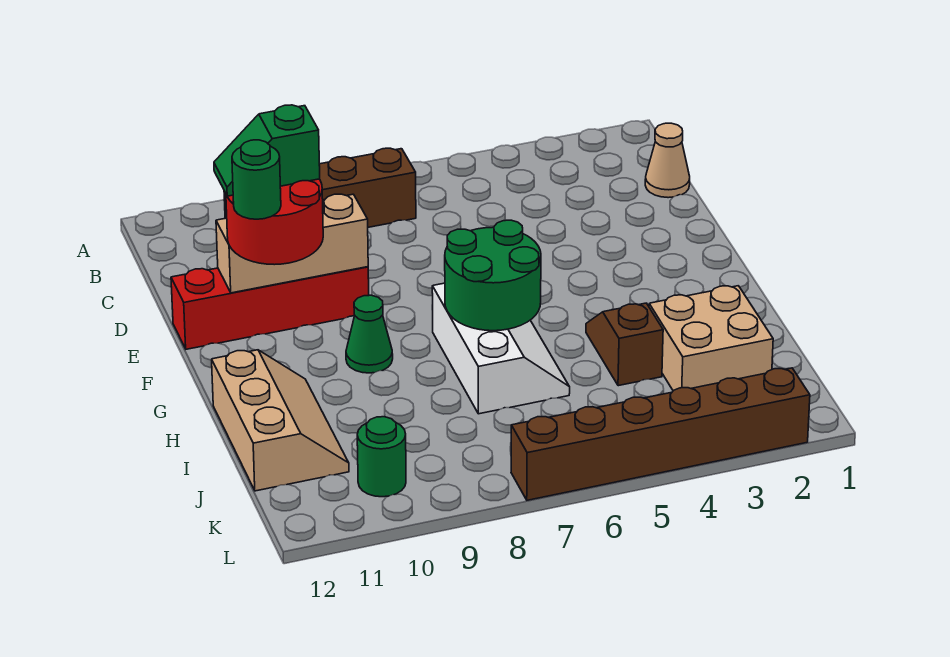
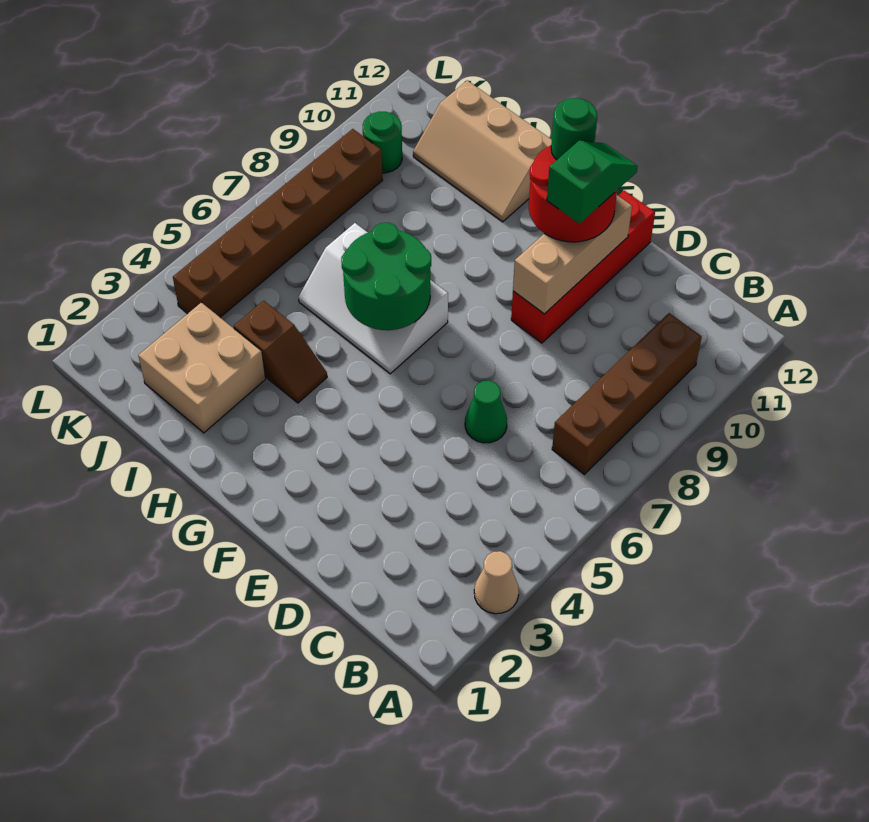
tan 1x1 cone [645,123,690,198] -> tan 1x1 cone moved to [474,551,519,614]
green 1x1 cone [346,295,393,373] -> green 1x1 cone moved to [465,381,507,443]
brown 1x6 brick [511,368,810,500] -> brown 1x6 brick moved to [173,129,383,317]

